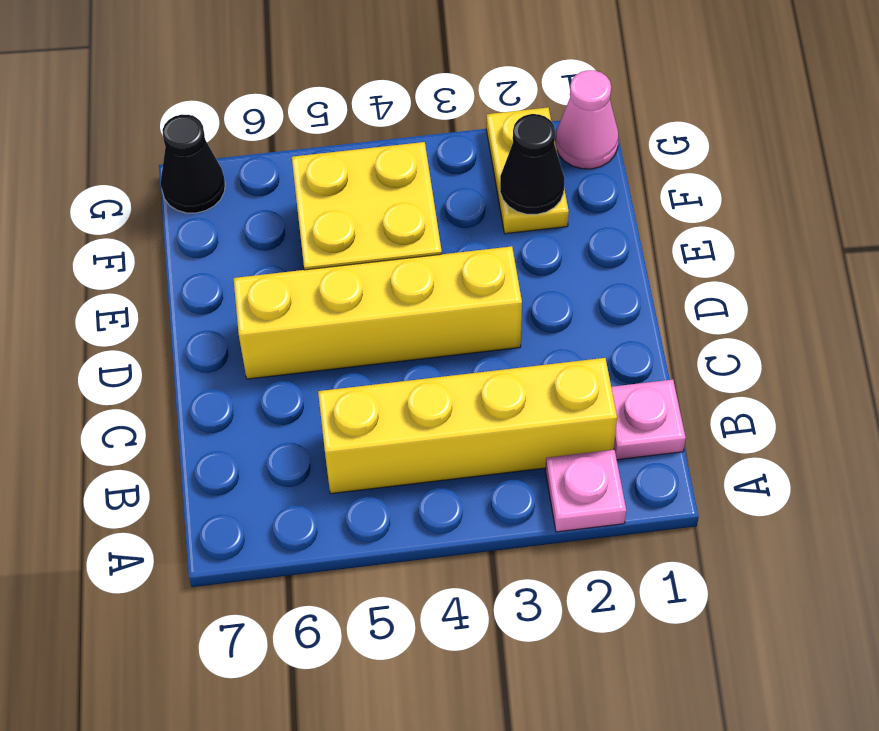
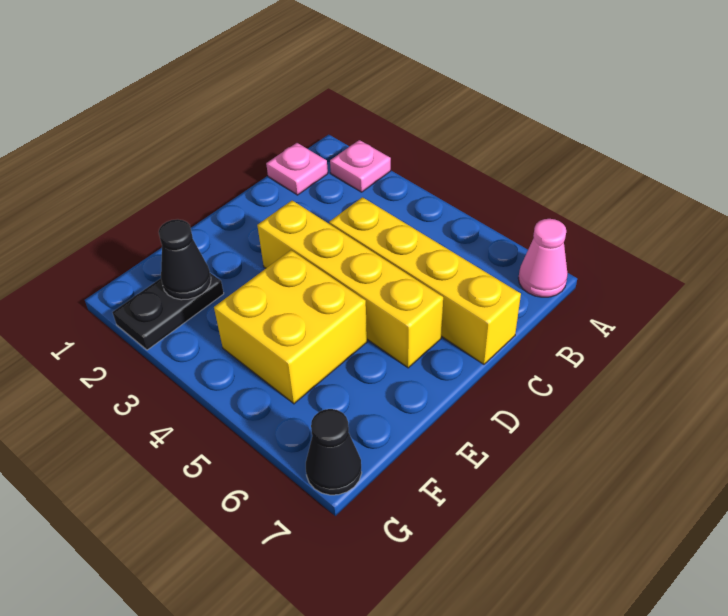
yellow 1x4 brick [318,358,617,494] -> yellow 1x4 brick moved to [329,197,521,364]
yellow 1x2 plate [486,107,569,234] -> black 1x2 plate [113,273,224,350]
pink 1x1 cone [556,70,618,169] -> pink 1x1 cone moved to [518,219,568,297]

